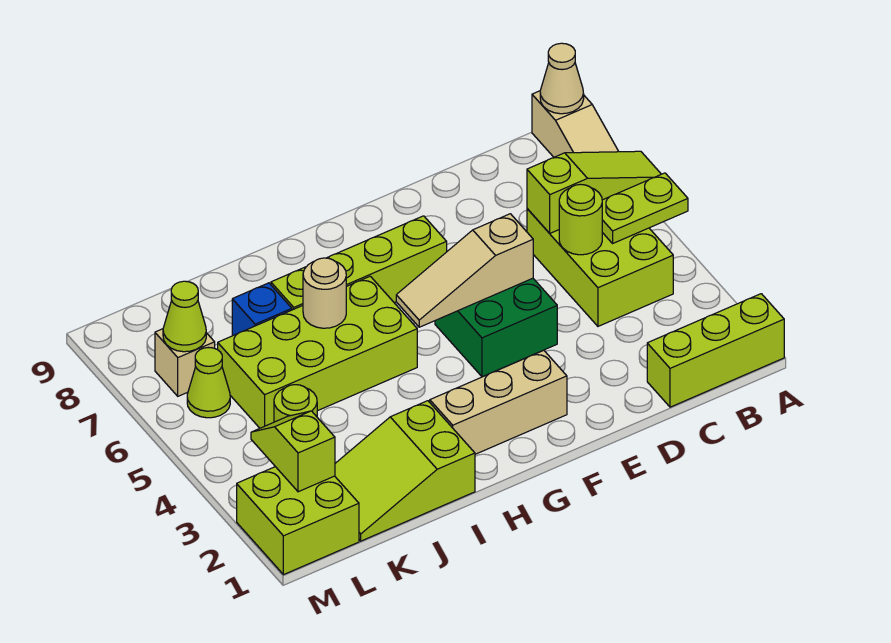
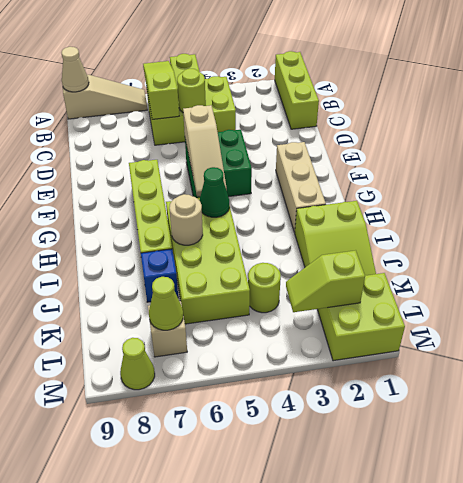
none -> green 1x1 cone [199,167,230,217]
lime 1x1 cone [187,348,230,418] -> lime 1x1 cone moved to [120,338,155,390]

